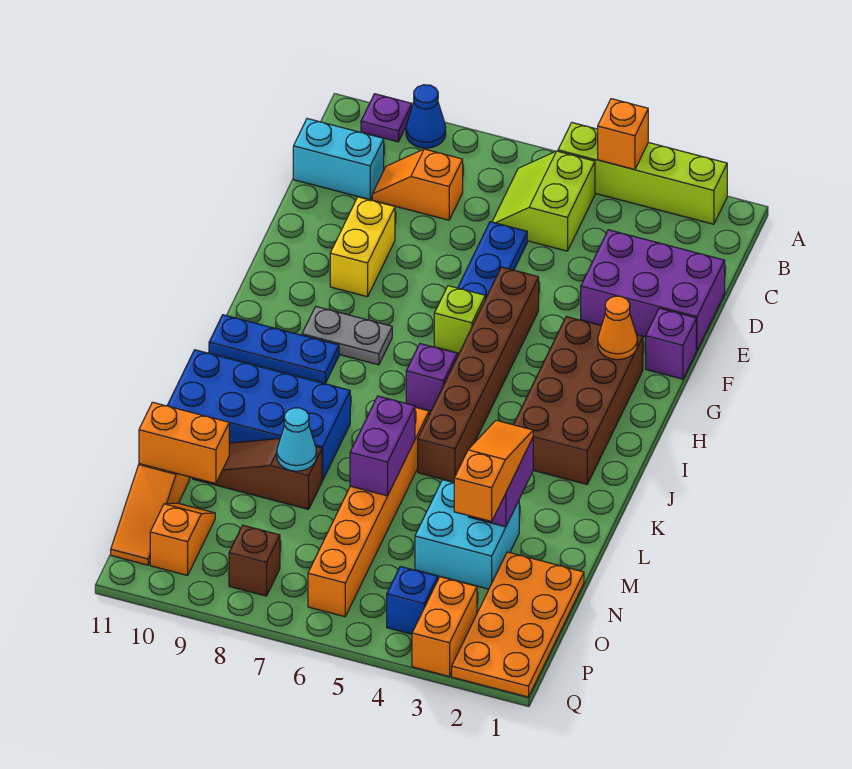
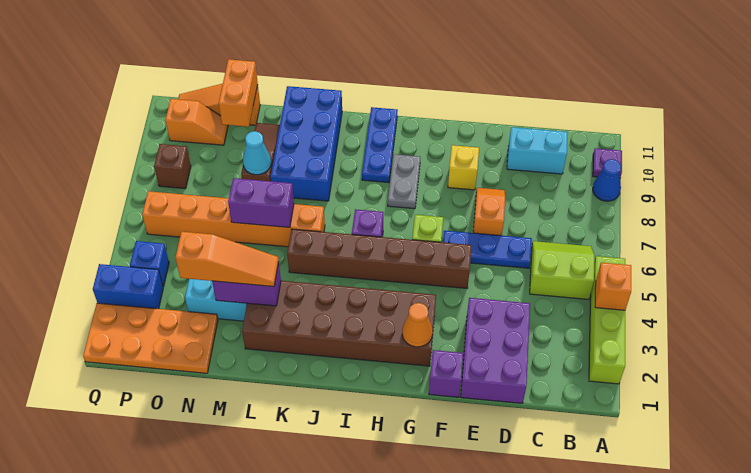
orange 1x2 slope [372,149,463,220] -> orange 1x2 slope moved to [473,188,505,236]
cyan 1x2 brick [293,119,384,200] -> cyan 1x2 brick turned to [507,127,568,174]
yellow 1x2 brick [330,197,395,297] -> yellow 1x1 brick [448,145,479,190]
brown 2x4 brick [514,317,643,484] -> brown 2x6 brick [242,281,436,366]
orange 1x2 brick [412,577,477,677] -> blue 1x2 brick [93,264,163,309]

